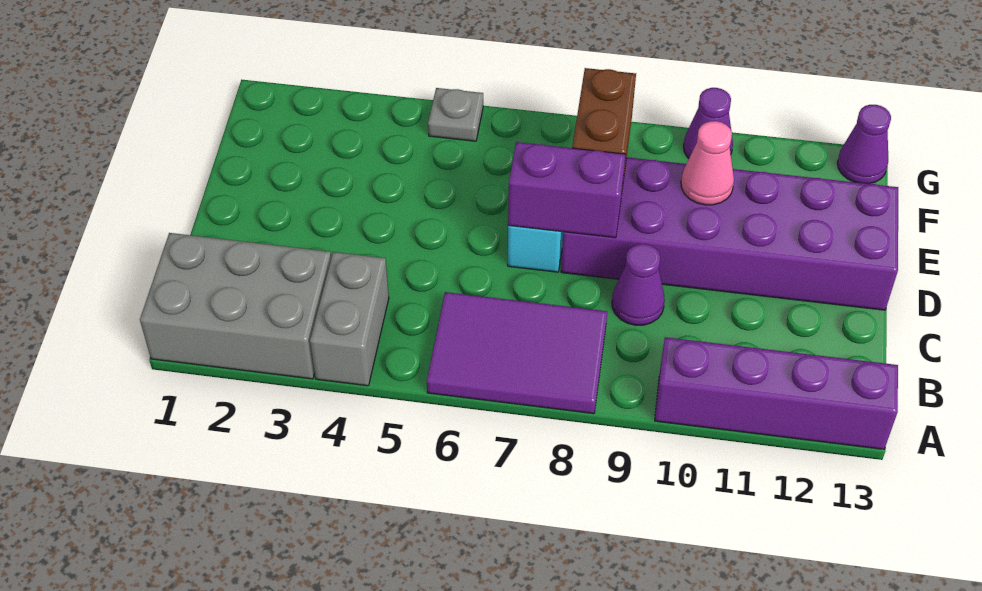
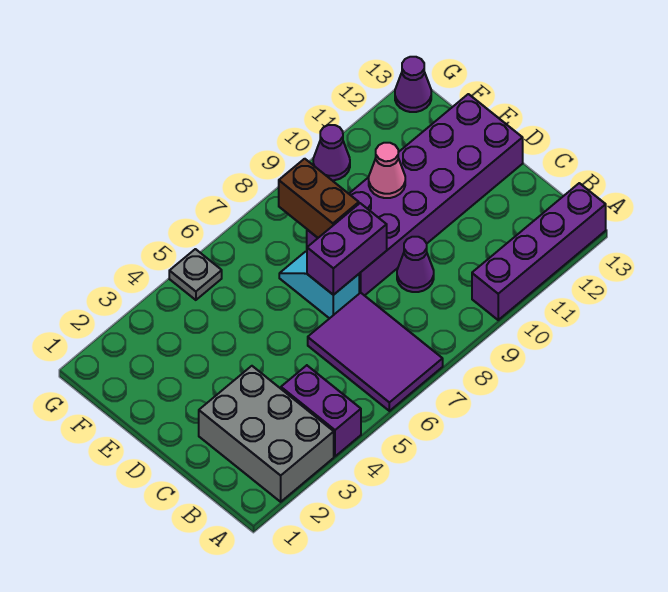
grey 2x3 brick [140,233,331,379] -> grey 2x3 brick turned to [199,366,334,502]
grey 1x2 brick [310,252,389,386] -> purple 1x2 brick [281,365,361,456]
purple 2x3 tile [427,292,607,414] -> purple 2x3 tile turned to [308,293,443,411]

